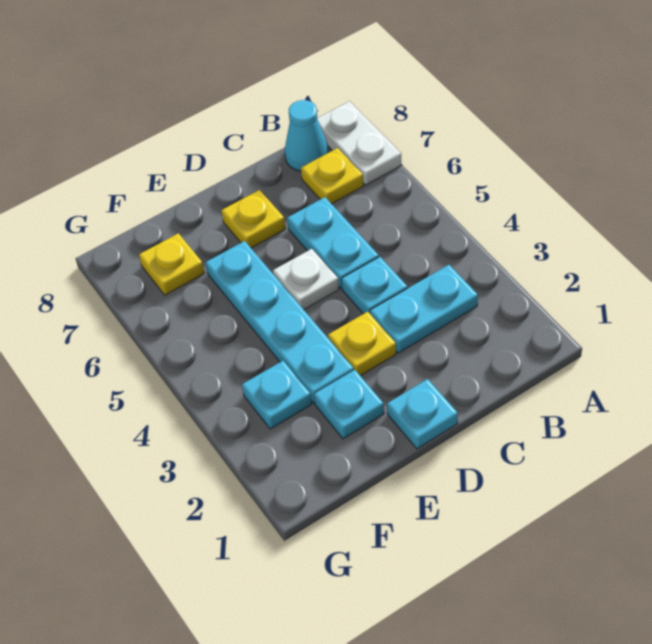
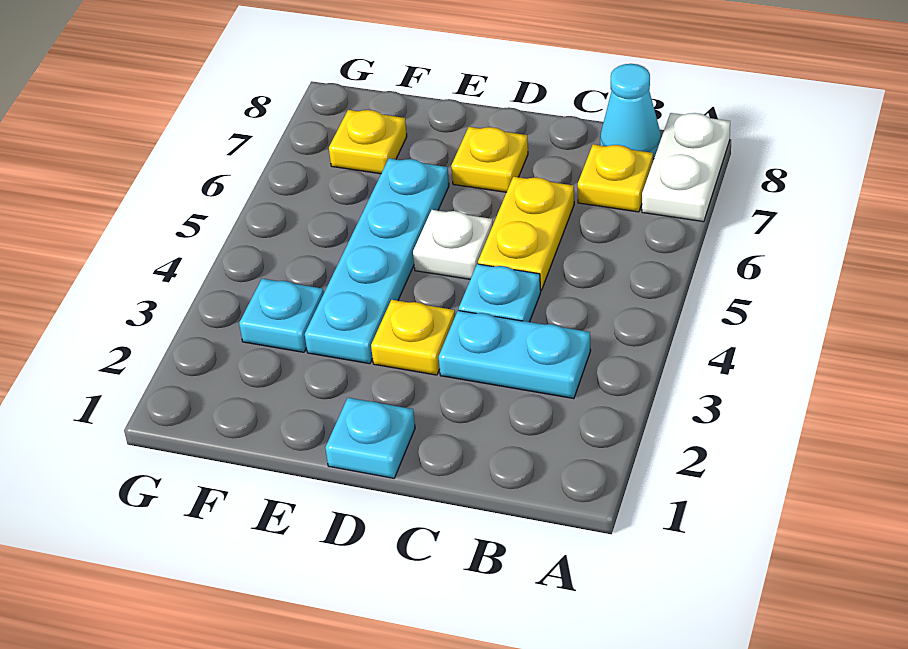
cyan 1x2 plate [287,197,379,288] -> yellow 1x2 plate [478,177,574,290]
cyan 1x1 plate [314,370,384,439] -> none

